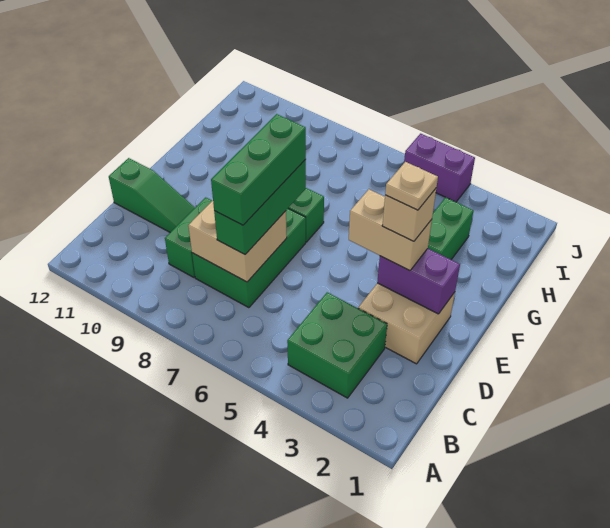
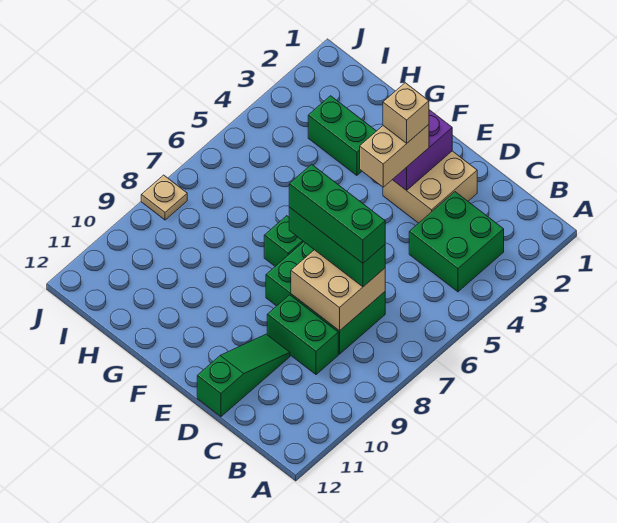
tan 1x1 plate [385,162,438,210] -> tan 1x1 plate moved to [141,175,187,220]
purple 1x2 brick [404,134,475,202] -> none

